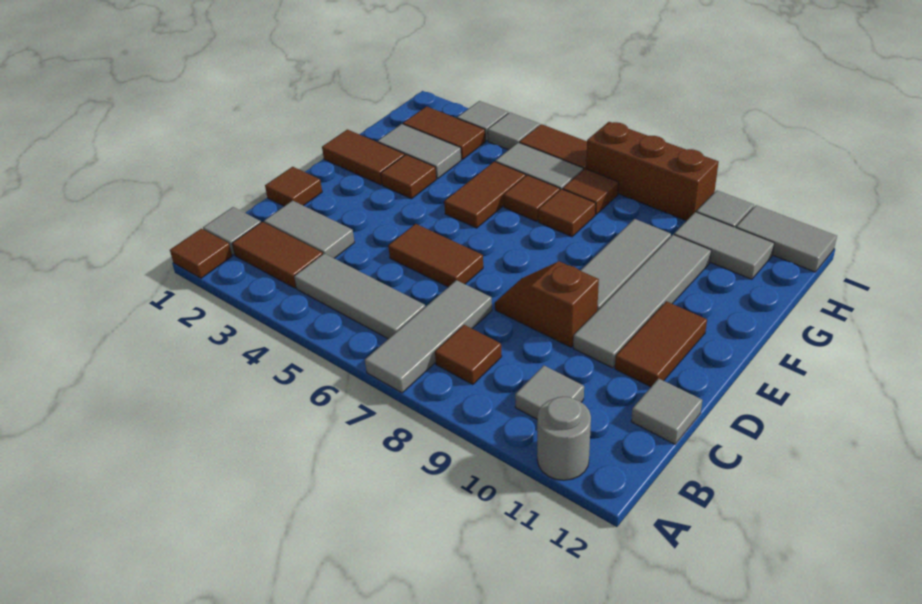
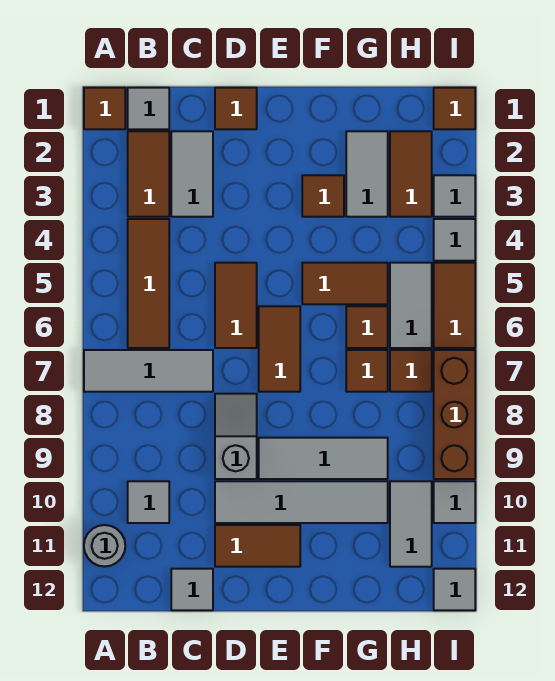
grey 1x3 tile [294,254,425,339] -> brown 1x3 tile [128,219,169,348]
brown 1x1 tile [435,325,502,385] -> brown 1x1 tile moved to [434,88,475,129]
brown 1x2 slope [495,261,599,347] -> grey 1x2 slope [215,394,257,479]
brown 1x2 tile [322,130,405,185] -> brown 1x2 tile moved to [259,306,300,392]
grey 1x2 tile [736,205,837,272] -> grey 1x1 tile [434,569,475,610]

